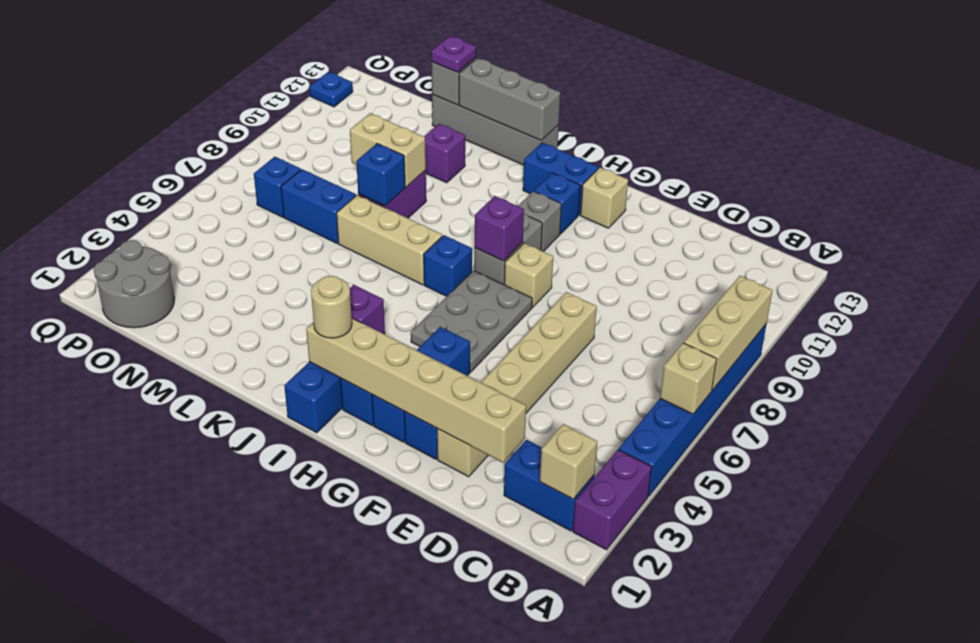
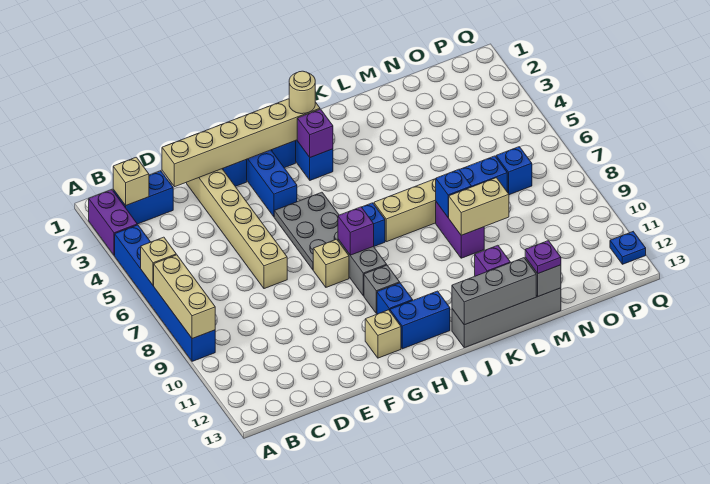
grey 2x2 round brick [94,240,174,328] -> none

